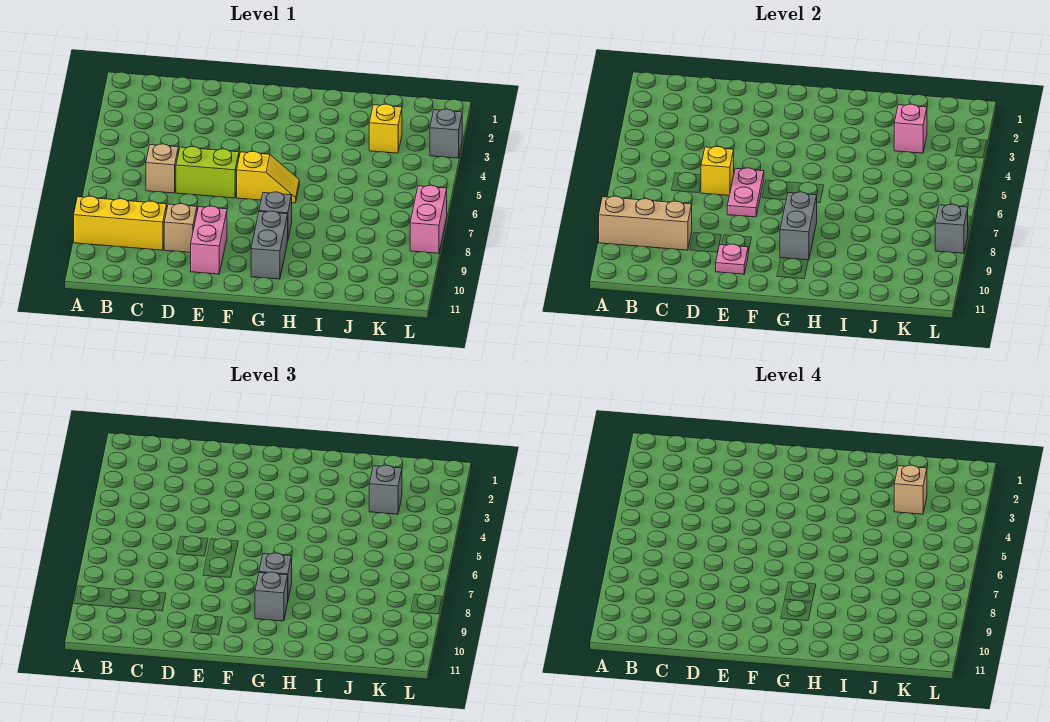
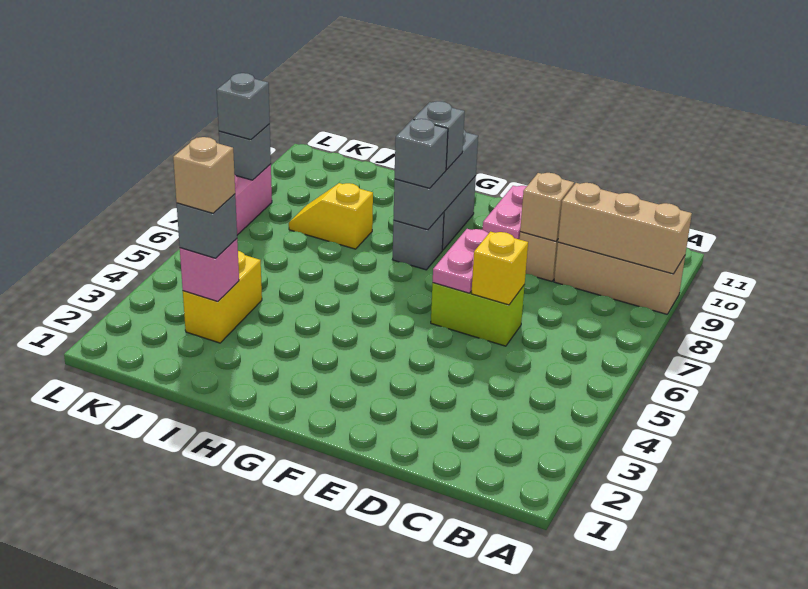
yellow 1x3 brick [74,196,167,250] -> tan 1x3 brick [554,242,685,314]
tan 1x1 brick [146,144,178,193] -> tan 1x1 brick moved to [520,173,574,241]
pink 1x1 plate [716,244,748,274] -> none
yellow 1x2 slope [237,151,299,203] -> yellow 1x2 slope moved to [289,183,373,249]
grey 1x2 brick [780,192,817,260] -> grey 1x3 brick [393,130,478,230]
yellow 1x1 brick [369,104,402,153] -> yellow 1x2 brick [183,251,262,343]
grey 1x1 brick [430,109,462,158] -> grey 1x1 brick moved to [217,73,270,140]

